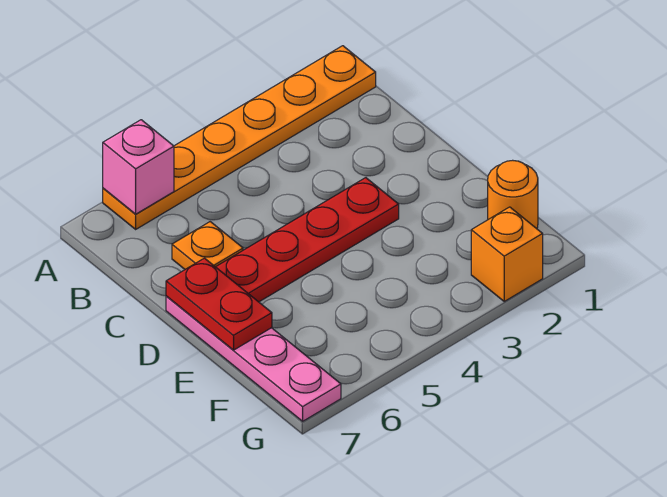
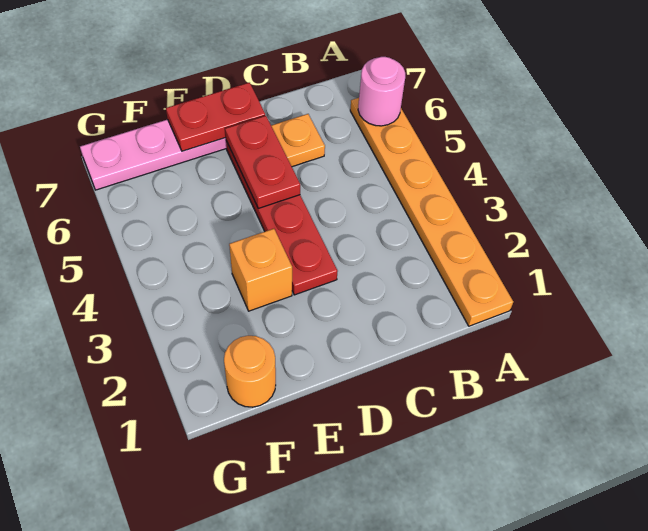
pink 1x1 brick [103,120,174,214] -> pink 1x1 round brick [358,57,405,126]
none -> red 1x2 plate [225,116,300,208]
orange 1x1 brick [471,207,543,301] -> orange 1x1 brick moved to [229,229,292,311]

